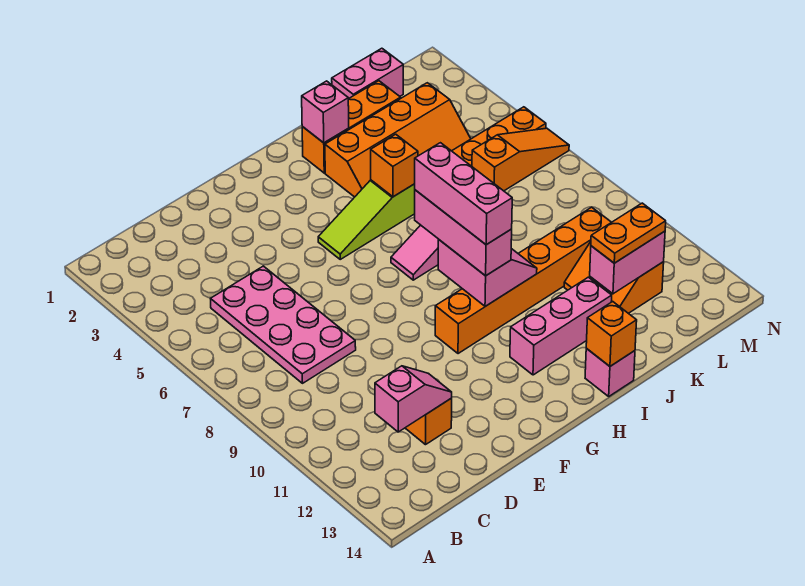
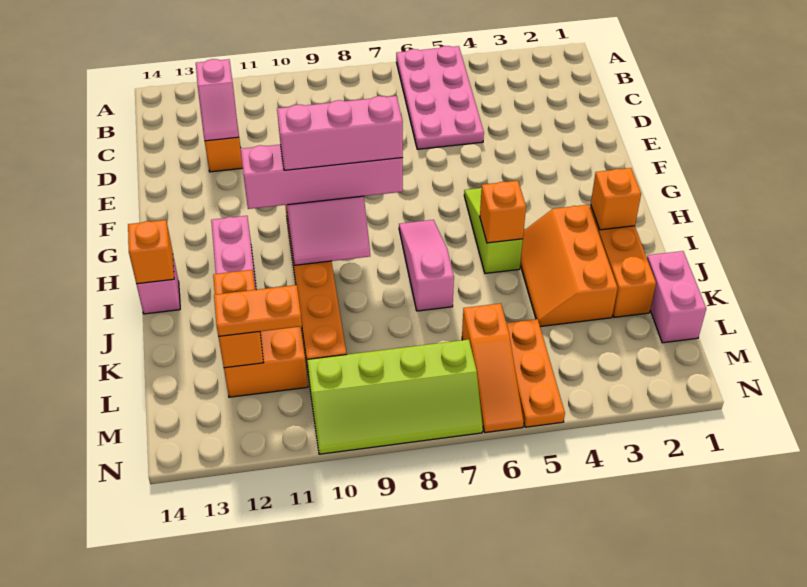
pink 2x4 plate [211,266,356,383] -> pink 2x4 plate turned to [396,46,484,149]
pink 1x3 brick [415,190,512,276] -> pink 1x4 brick [241,145,403,209]
pink 1x1 brick [302,81,349,143] -> orange 1x1 brick [591,168,641,230]
orange 2x4 slope [325,83,471,197] -> orange 2x3 slope [520,205,618,327]
pink 1x2 brick [590,231,665,294] -> orange 1x2 brick [213,270,264,368]
orange 1x2 plate [591,203,666,263] -> orange 1x2 plate turned to [214,285,302,336]
none -> lime 2x4 slope [307,339,483,454]

